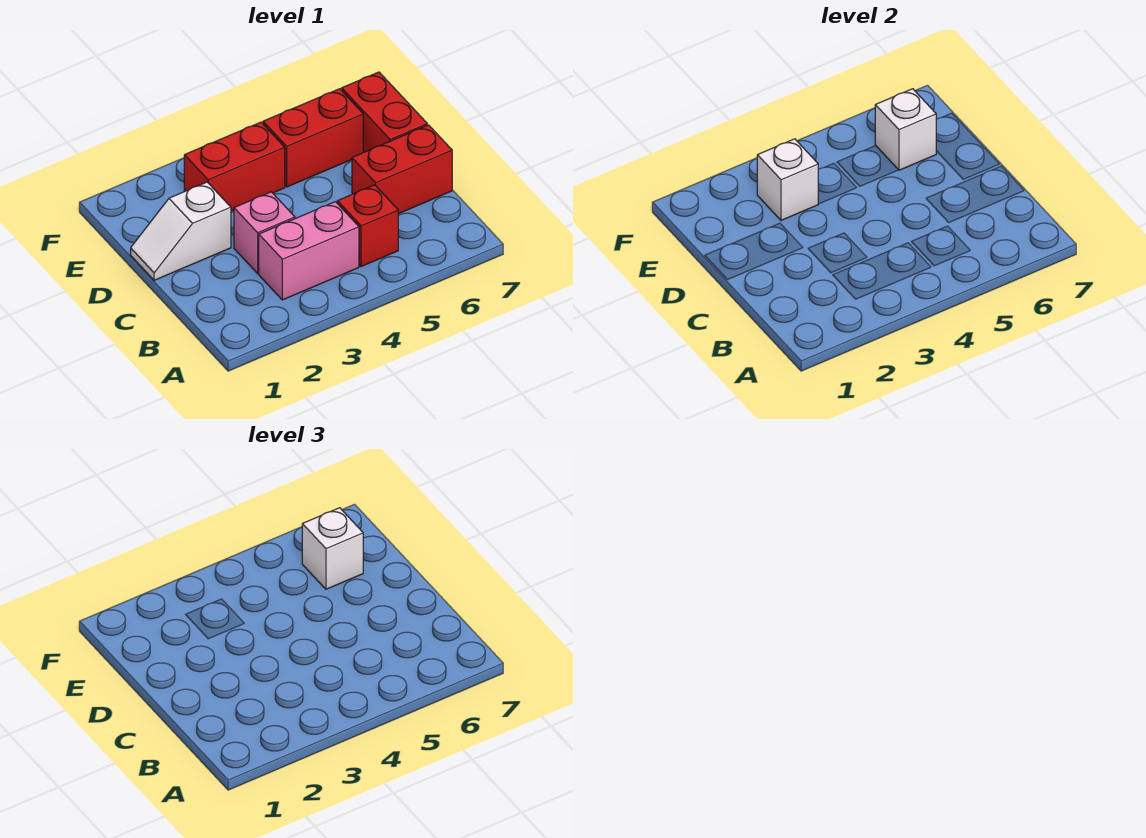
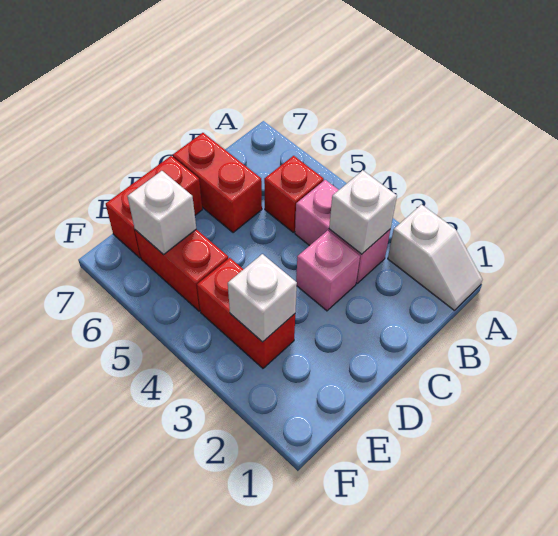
white 1x2 slope [131,182,231,280] -> white 1x2 slope moved to [388,205,483,310]
white 1x1 brick [302,508,363,589] -> white 1x1 brick moved to [329,170,397,254]

